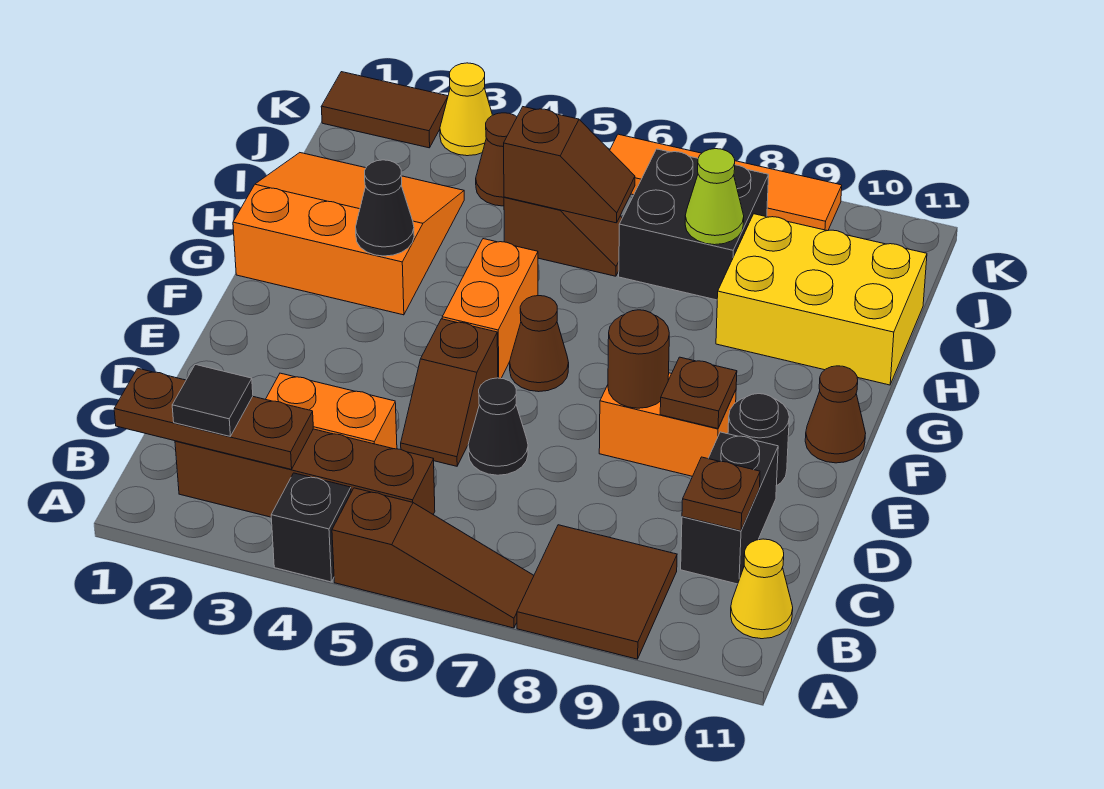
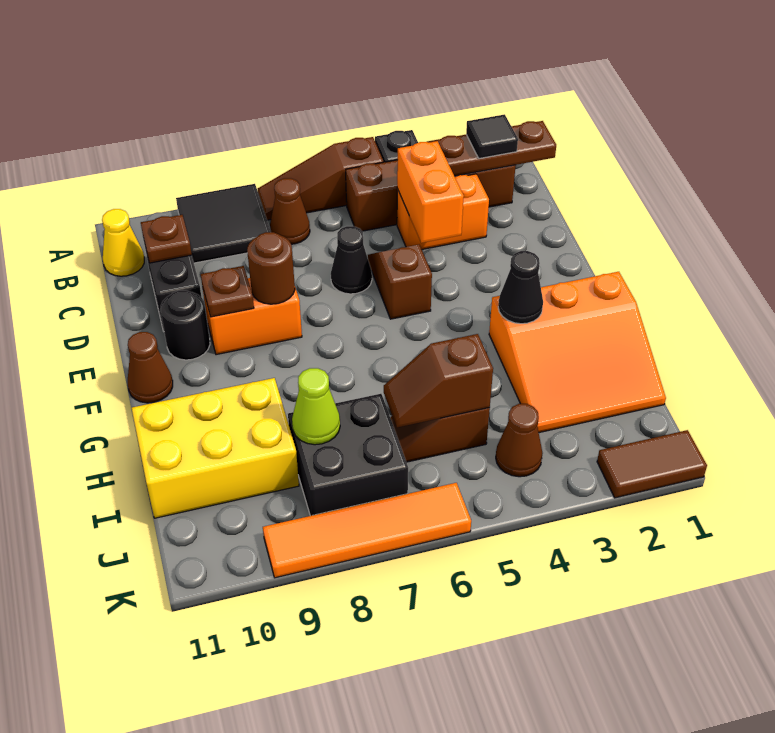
brown 2x2 tile [517,525,677,659] -> black 2x2 tile [176,184,271,263]
orange 1x2 brick [442,239,538,378] -> orange 1x2 brick moved to [397,141,464,243]
brown 1x1 cone [510,296,569,392] -> brown 1x1 cone moved to [270,178,310,244]
yellow 1x1 cone [440,63,492,156] -> none

